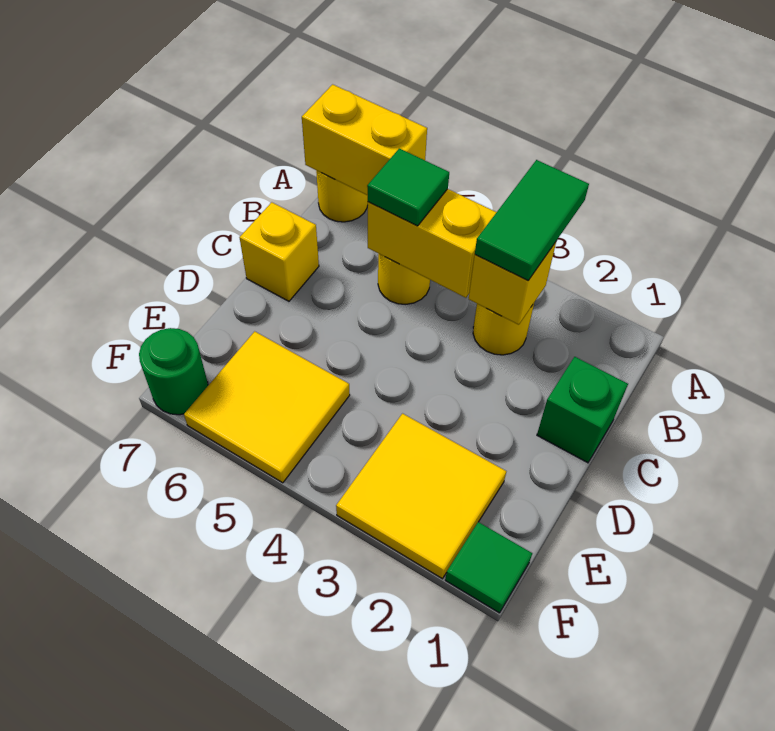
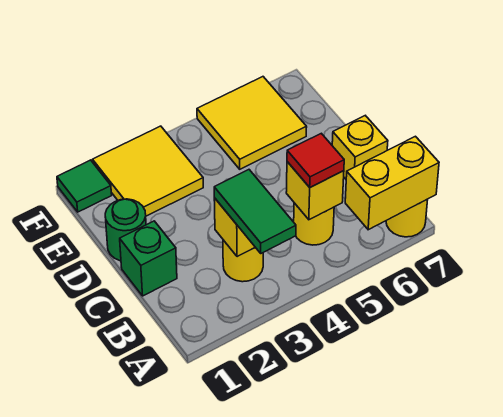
yellow 1x2 brick [368,189,497,298] -> yellow 1x1 brick [286,162,344,220]
green 1x1 tile [367,148,449,226] -> red 1x1 tile [287,133,344,187]
green 1x1 round brick [139,328,208,415] -> green 1x1 round brick moved to [105,199,146,261]

